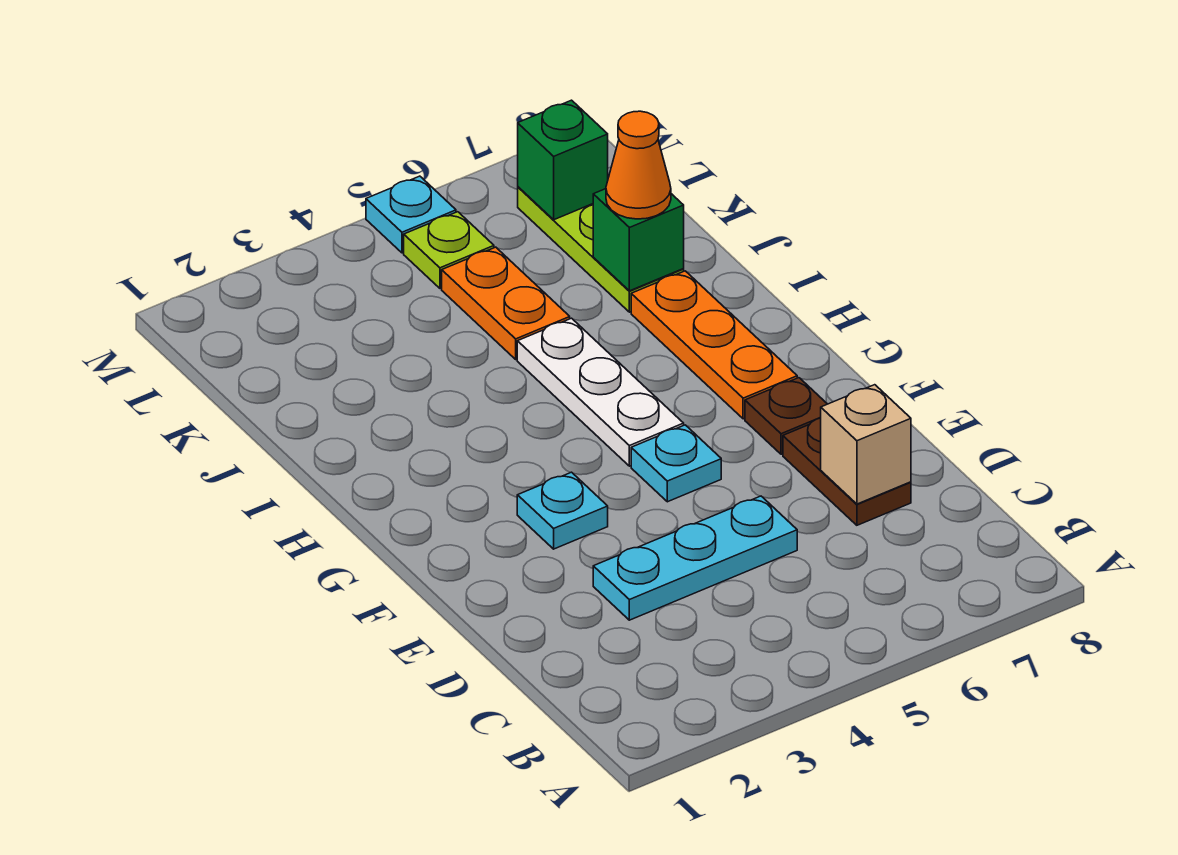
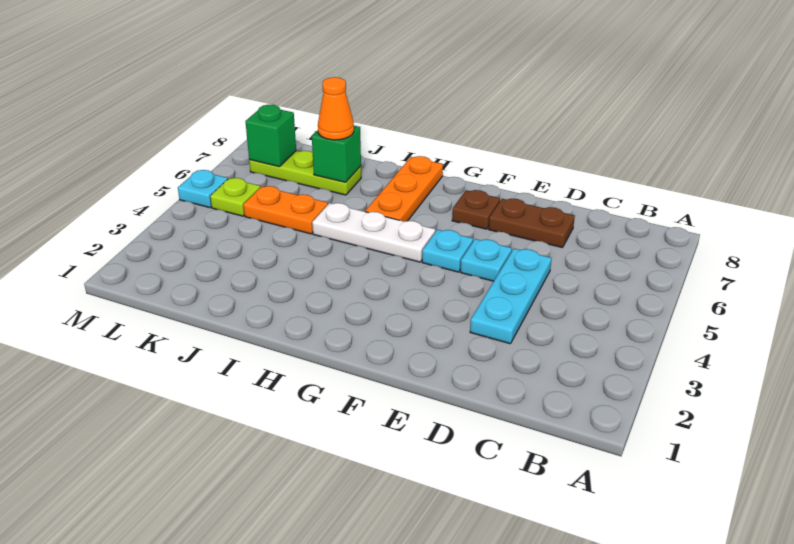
tan 1x1 brick [821,385,911,504] -> none
cyan 1x1 plate [517,472,608,549] -> cyan 1x1 plate moved to [461,239,512,281]
orange 1x3 plate [631,271,797,419] -> orange 1x3 plate turned to [365,156,443,221]

